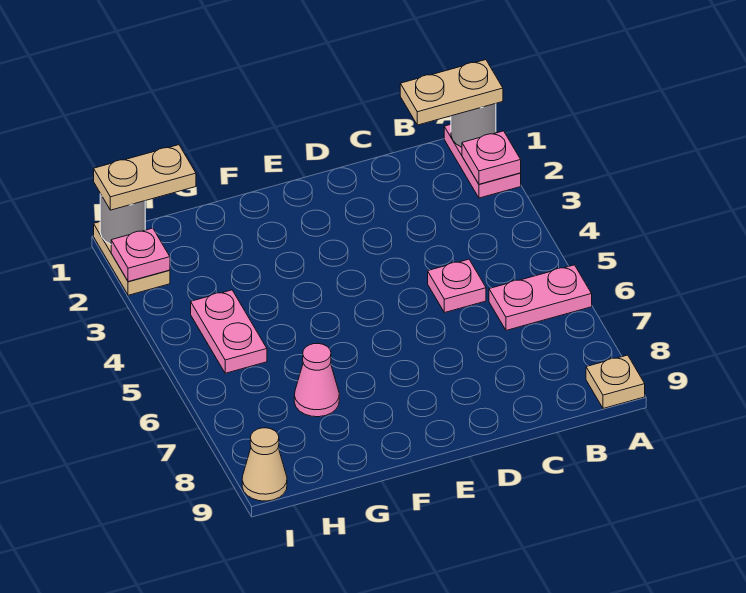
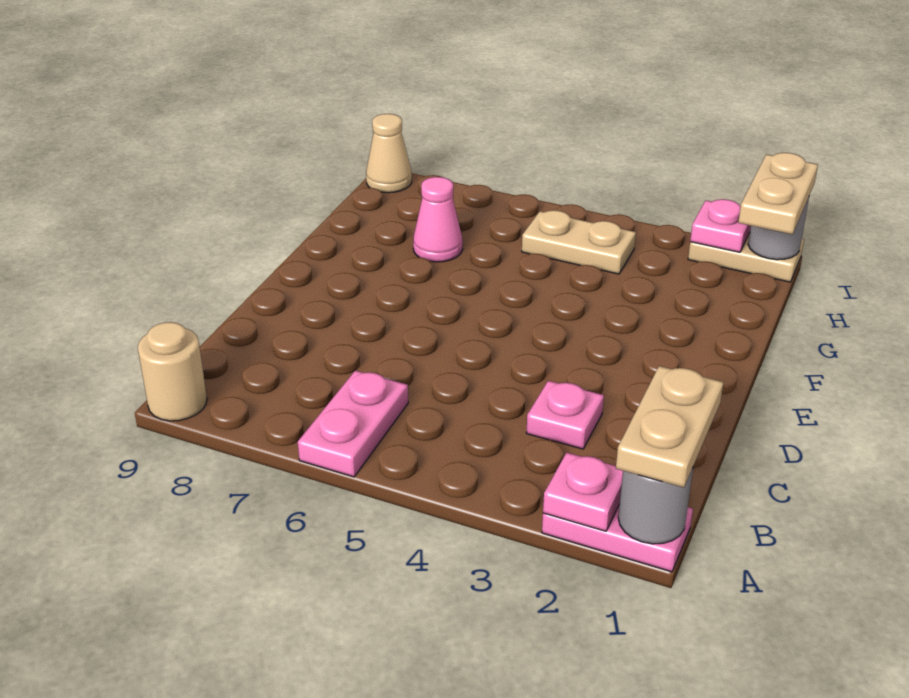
tan 1x1 plate [586,355,645,408] -> tan 1x1 round brick [138,322,207,421]
pink 1x1 plate [428,259,486,313] -> pink 1x1 plate moved to [526,381,604,449]
pink 1x2 plate [191,290,267,373] -> tan 1x2 plate [522,210,636,274]

